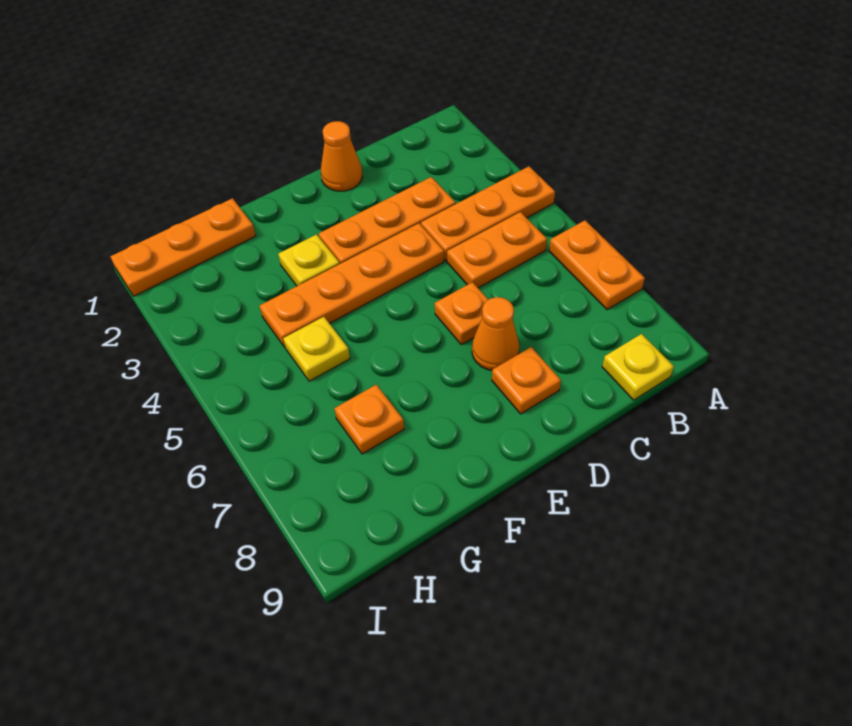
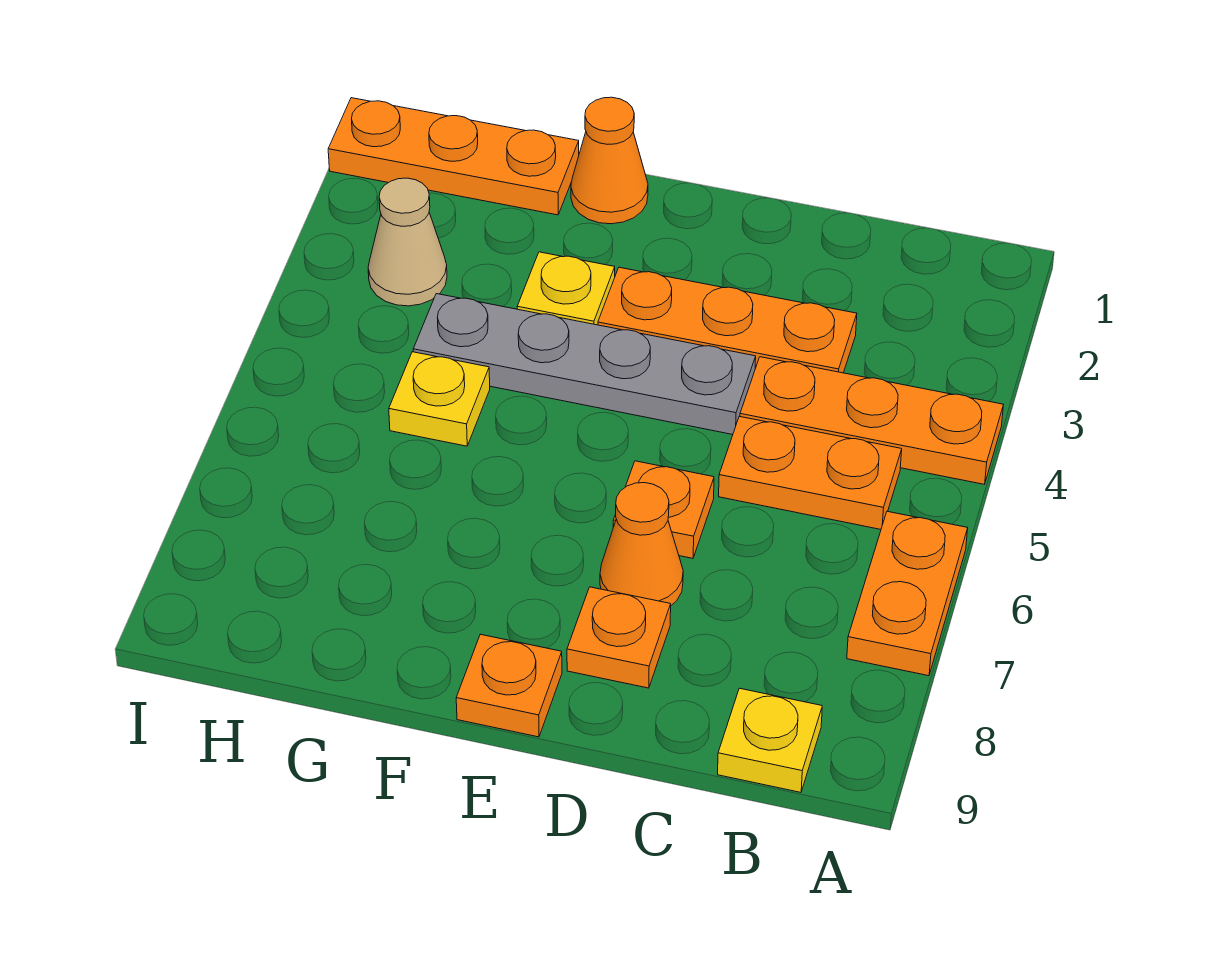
orange 1x1 cone [321,121,362,191] -> orange 1x1 cone moved to [571,97,648,224]
orange 1x4 plate [260,223,444,347] -> grey 1x4 plate [413,294,756,434]
orange 1x1 plate [334,385,404,454] -> orange 1x1 plate moved to [456,634,562,737]
none -> tan 1x1 cone [368,178,447,306]

